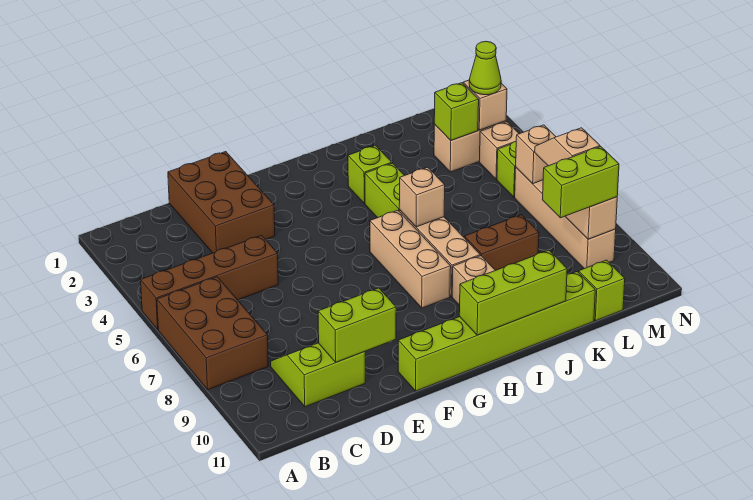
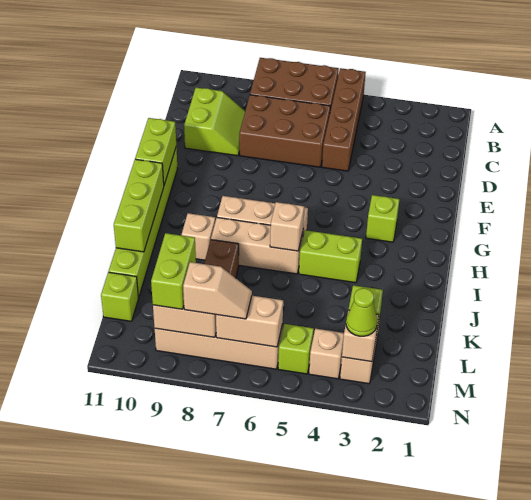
brown 2x3 brick [168,152,275,253] -> brown 2x3 brick moved to [239,95,330,167]
lime 1x2 brick [318,288,396,362] -> lime 1x2 brick moved to [135,118,176,185]
lime 1x1 brick [348,145,392,203] -> lime 1x1 brick moved to [366,195,400,242]
tan 1x1 brick [516,125,556,184] -> tan 1x2 brick [216,296,283,347]

